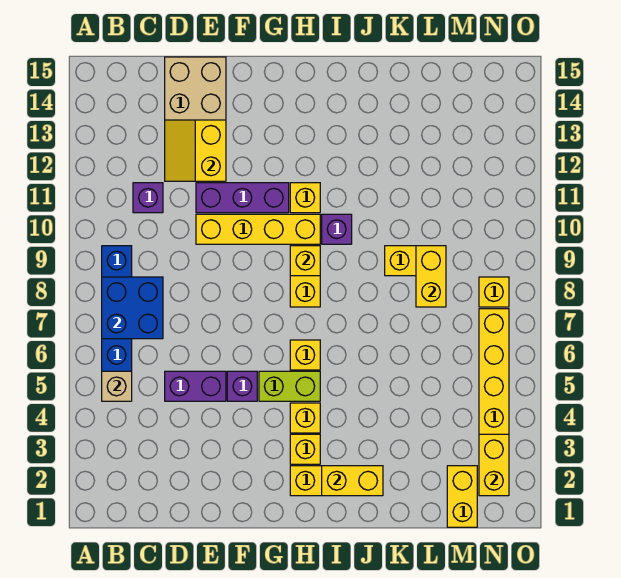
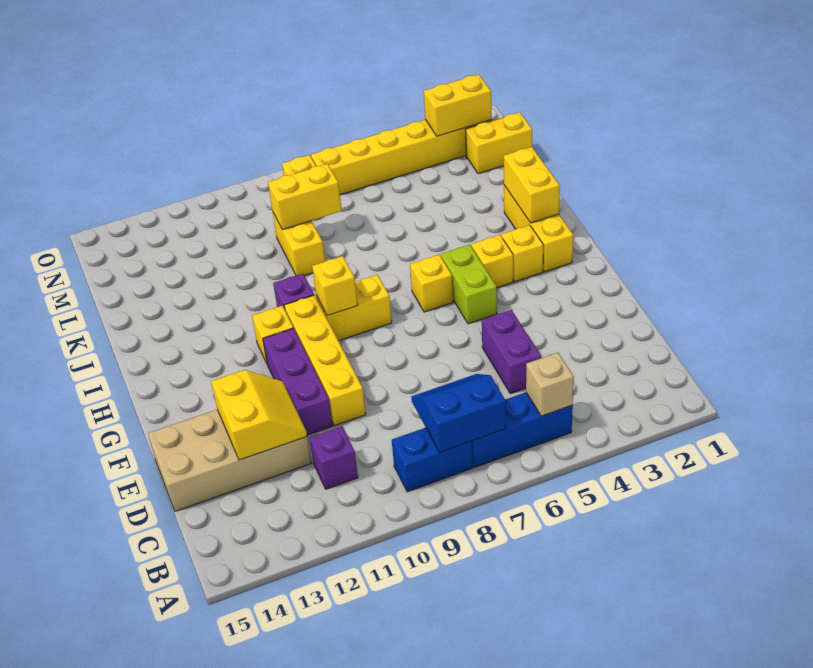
blue 2x2 brick [102,277,163,339] -> blue 2x2 slope [411,374,506,452]
yellow 2x2 slope [165,120,226,181] -> yellow 2x2 slope turned to [211,370,307,460]
purple 1x1 brick [227,371,257,401] -> none

